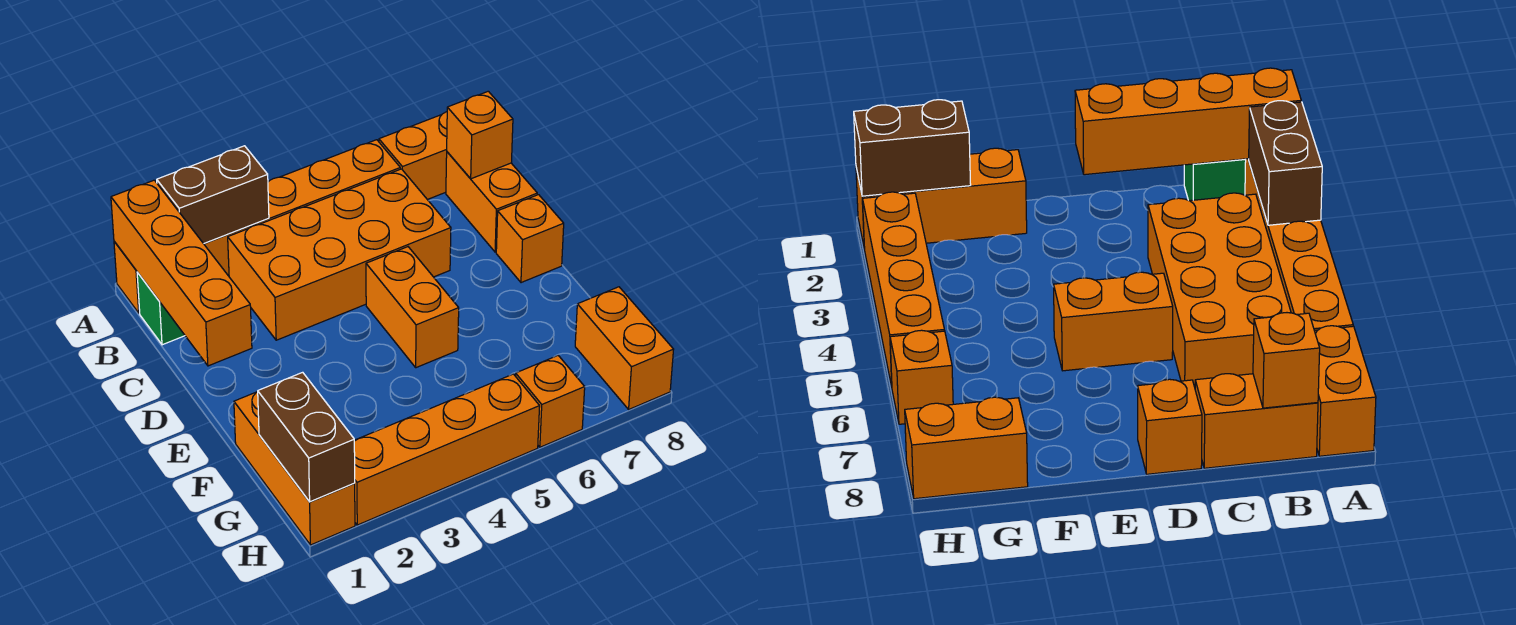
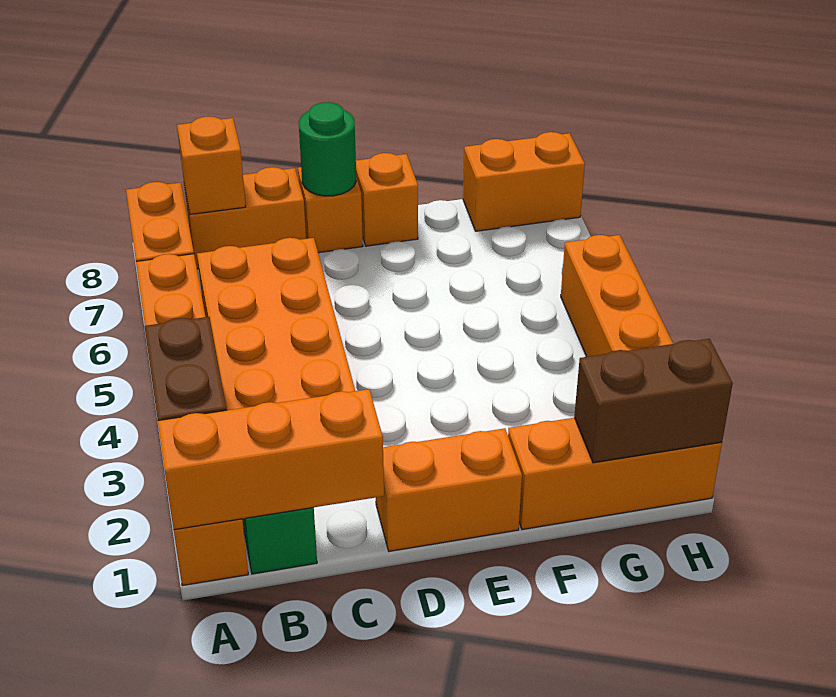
orange 1x4 brick [111,180,252,366] -> orange 1x3 brick [158,389,384,530]
orange 1x2 brick [366,247,459,368] -> orange 1x2 brick moved to [376,428,522,551]
none -> green 1x1 round brick [299,102,356,196]
orange 1x1 brick [516,356,585,447] -> orange 1x1 brick moved to [356,153,418,246]

